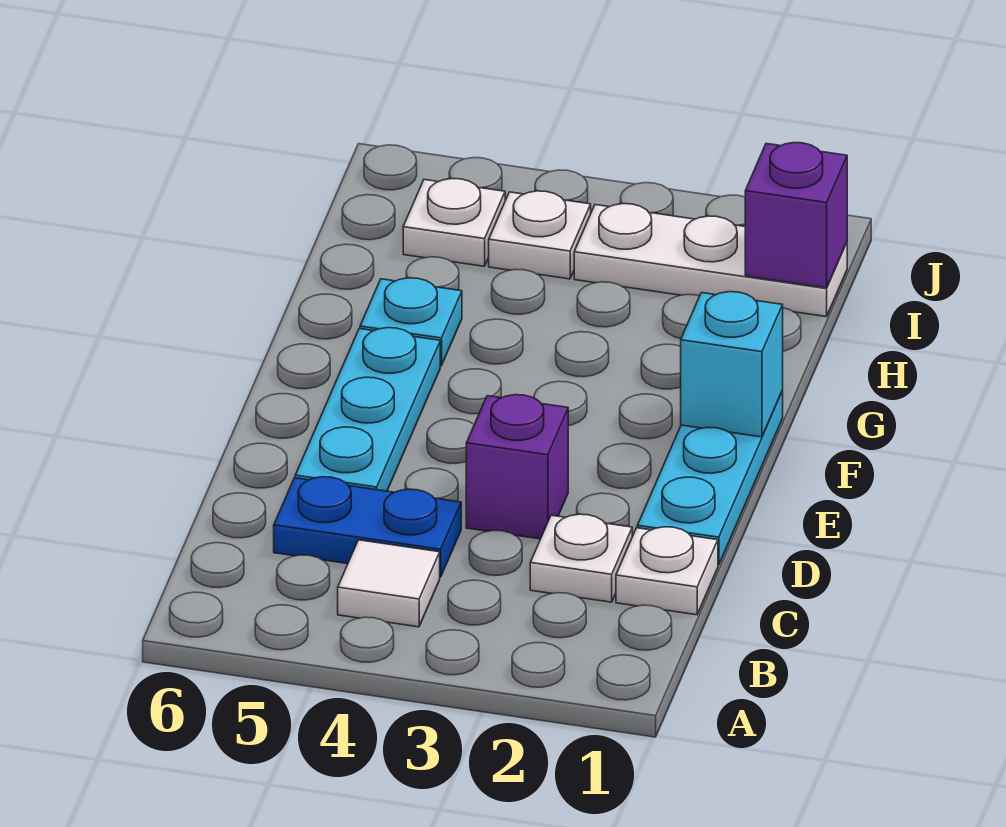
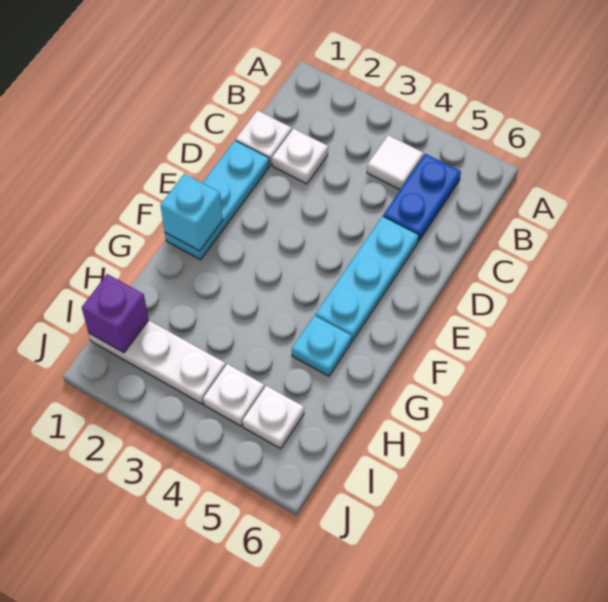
blue 1x2 plate [274,477,461,577] -> blue 1x2 plate turned to [383,154,461,242]
purple 1x1 brick [466,395,568,539] -> none

